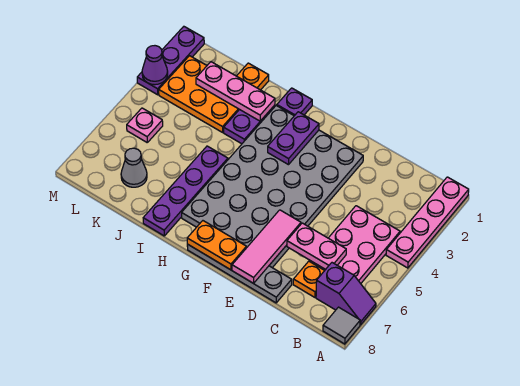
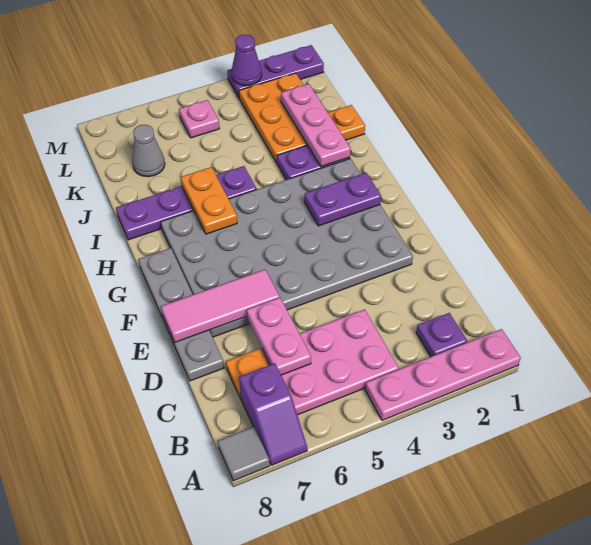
orange 1x2 plate [187,221,246,270] -> orange 1x2 plate moved to [181,167,237,234]
purple 1x1 plate [277,88,312,116] -> purple 1x1 plate moved to [416,313,467,357]

